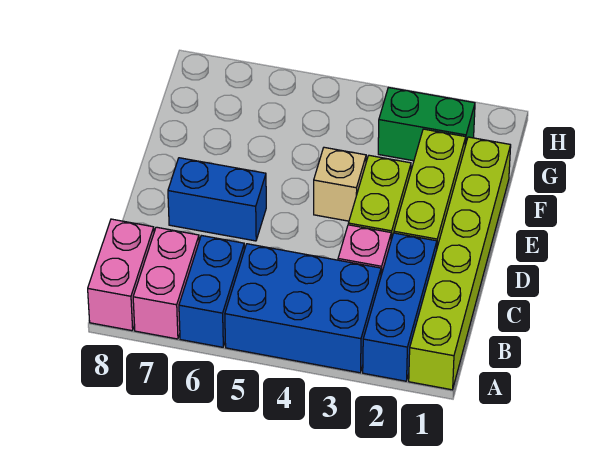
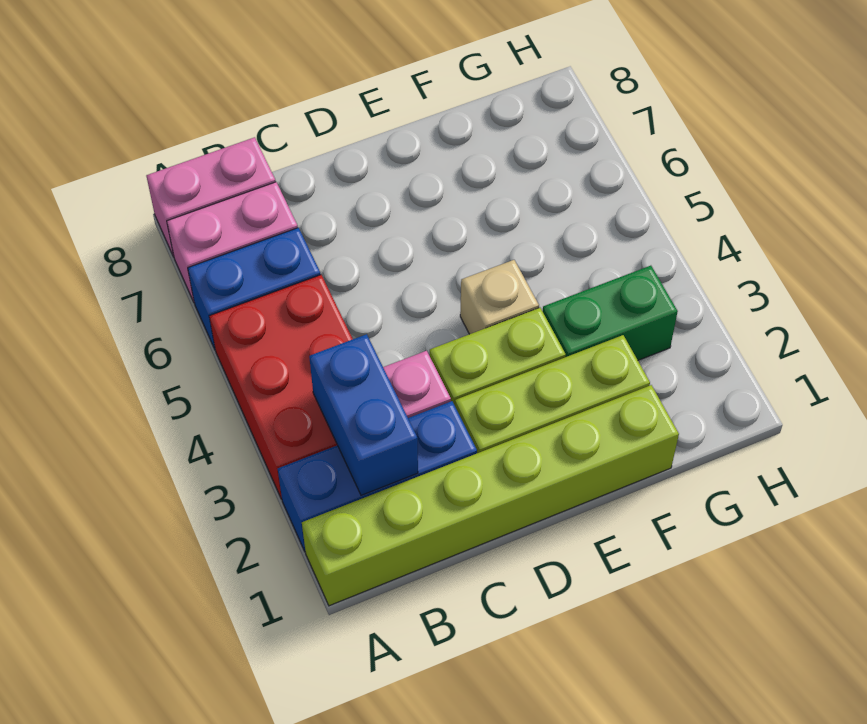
blue 2x3 brick [225,244,381,373] -> red 2x3 brick [209,275,353,499]
blue 1x2 brick [168,158,266,241] -> blue 1x2 brick moved to [309,334,418,496]
green 1x2 brick [378,88,475,161] -> green 1x2 brick turned to [543,266,678,360]

